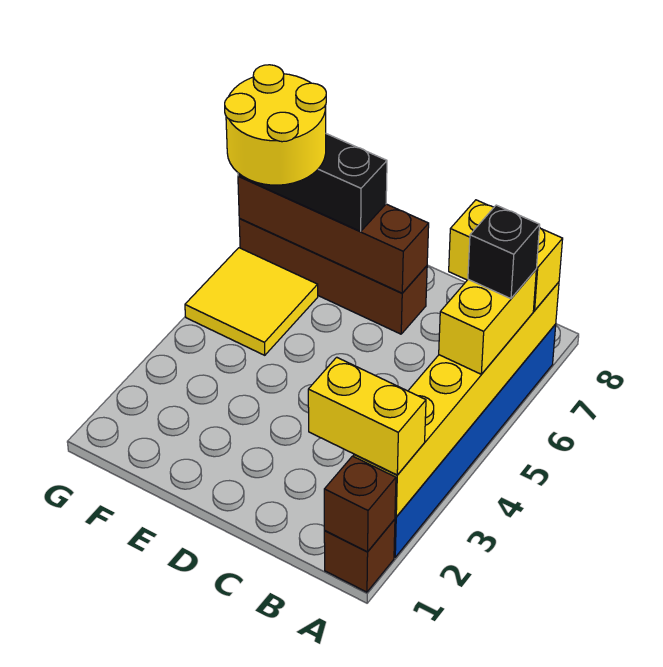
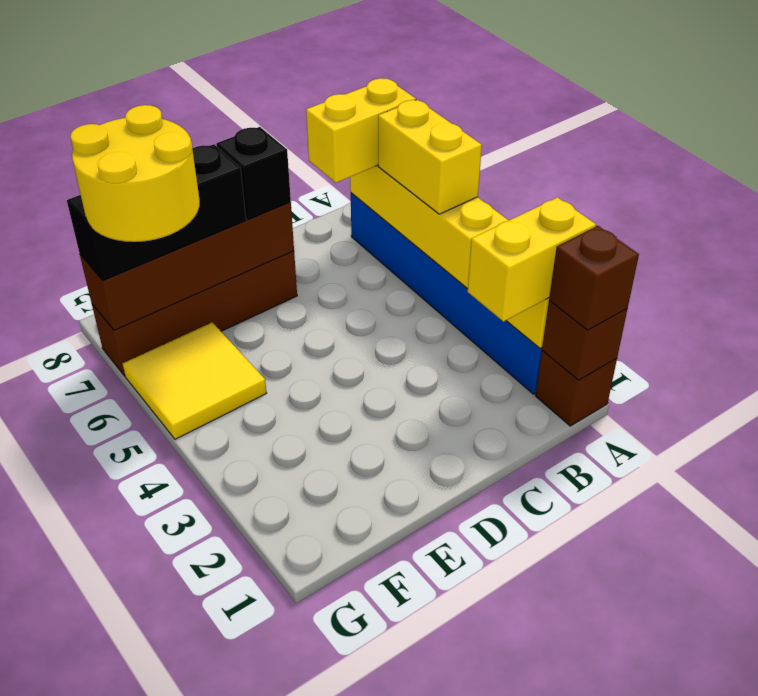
none -> brown 1x1 brick [549,226,639,330]
black 1x1 brick [468,205,540,299] -> black 1x1 brick moved to [216,127,291,219]

